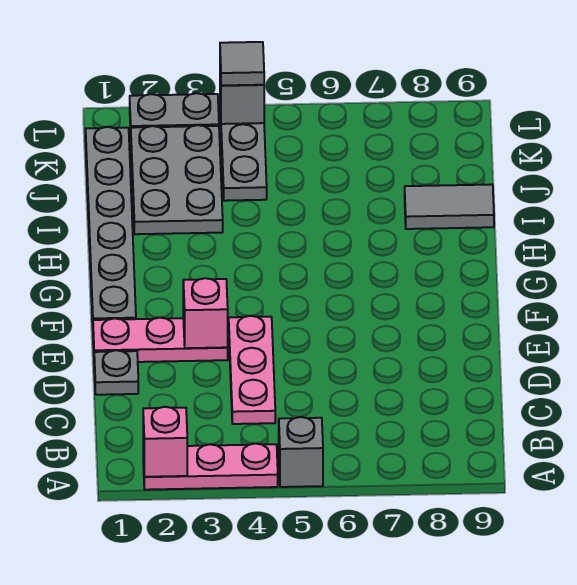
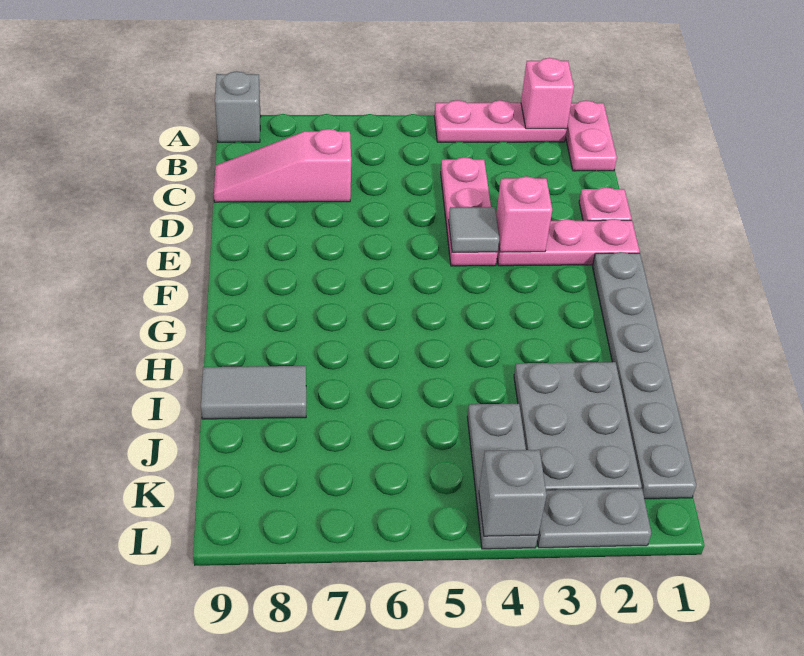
none -> pink 1x2 plate [566,100,617,171]
grey 1x1 brick [279,417,323,487] -> grey 1x1 brick moved to [215,71,261,142]
none -> pink 1x3 slope [214,129,351,202]
grey 1x1 plate [94,350,138,395] -> pink 1x1 plate [579,187,632,221]
grey 1x1 tile [220,42,264,85] -> grey 1x1 tile moved to [449,207,499,252]

